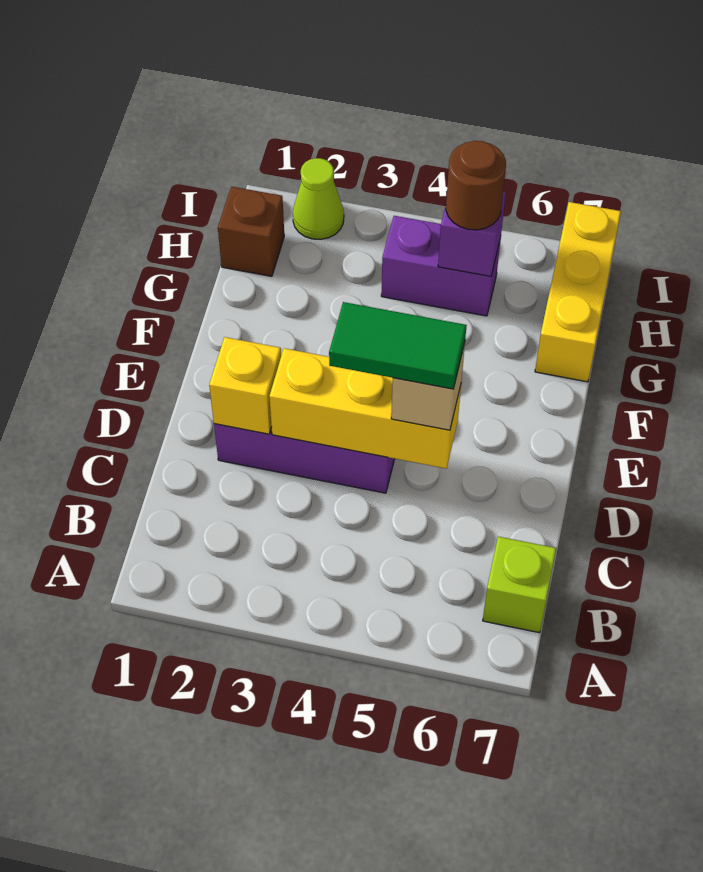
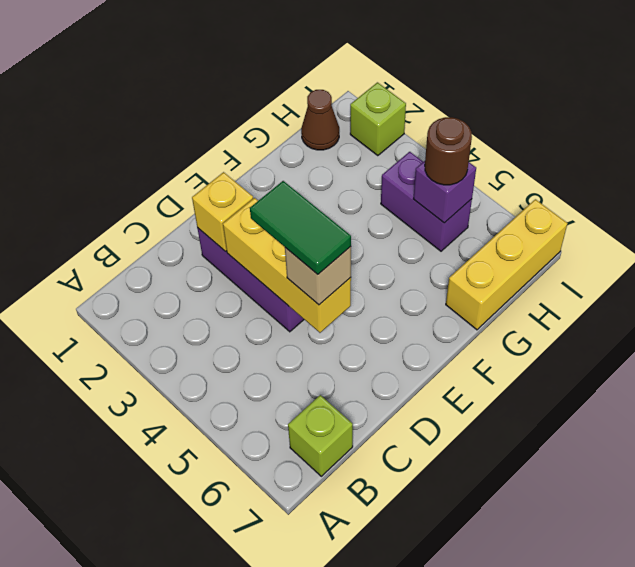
brown 1x1 brick [218,187,284,276] -> brown 1x1 cone [301,90,339,150]
lime 1x1 cone [293,158,344,239] -> lime 1x1 brick [350,82,406,156]

